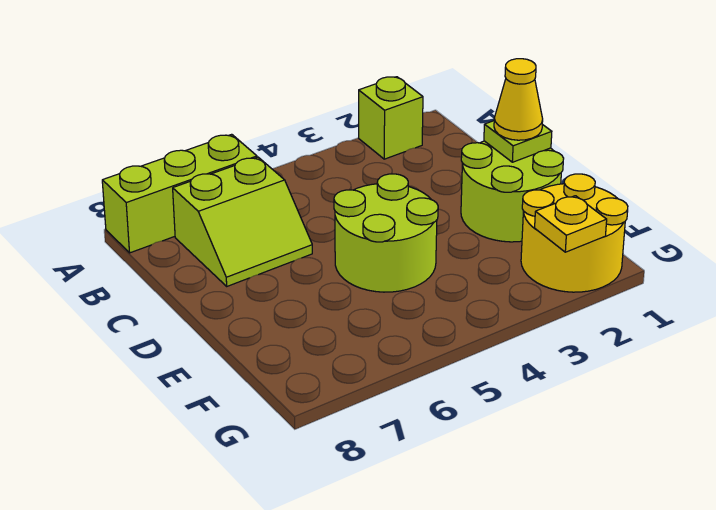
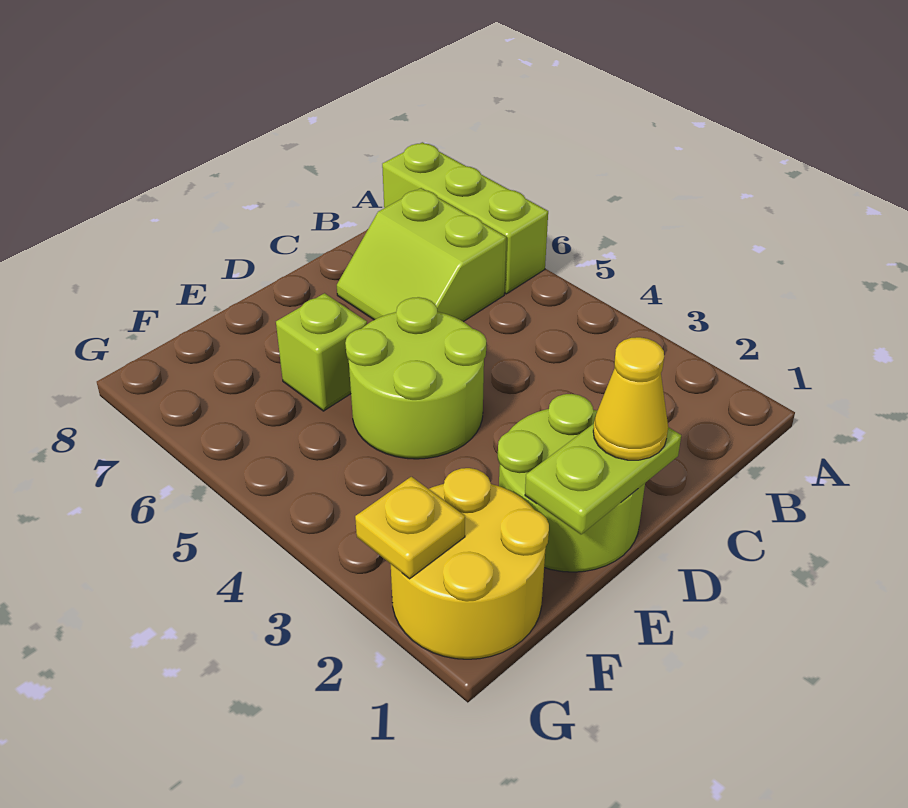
lime 1x1 brick [359,77,423,159] -> lime 1x1 brick moved to [276,293,367,411]
lime 1x1 plate [484,121,552,162] -> lime 1x2 plate [525,424,681,534]

